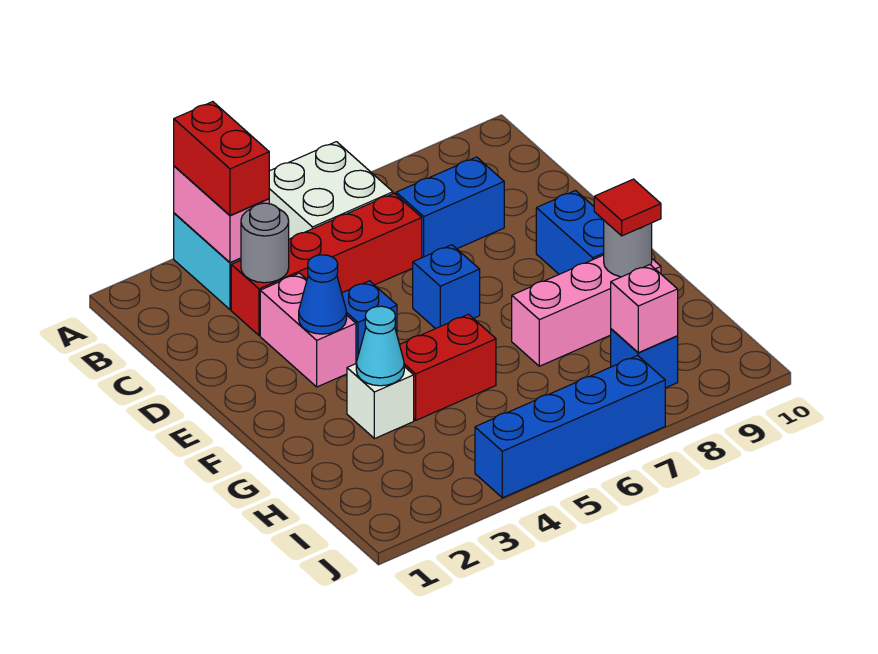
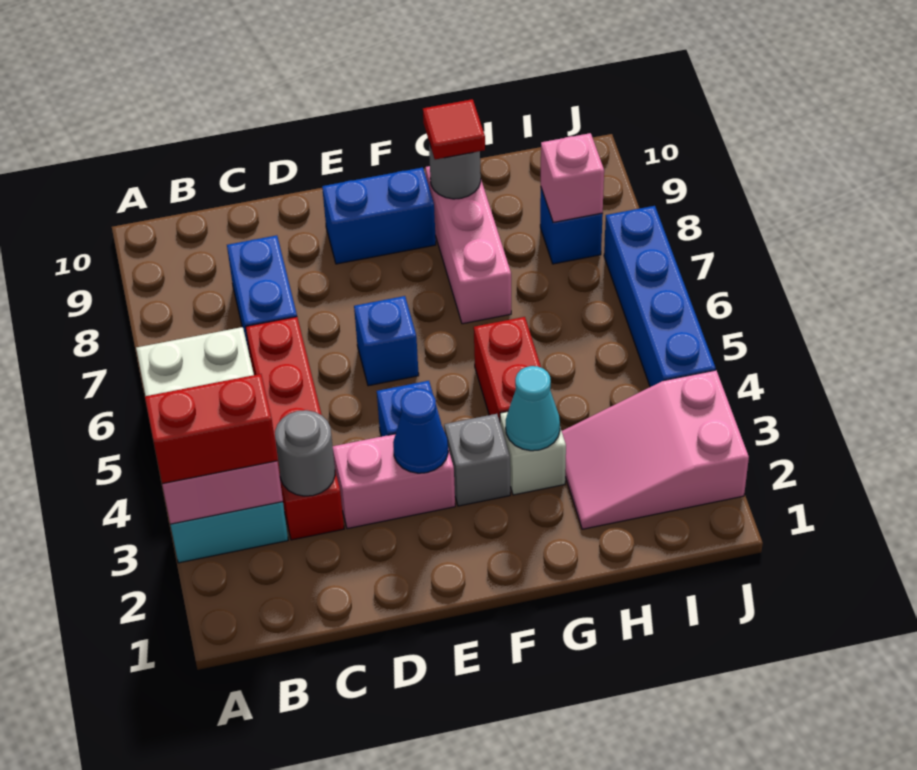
none -> grey 1x1 brick [444,414,510,506]
none -> pink 2x3 slope [562,370,749,529]

